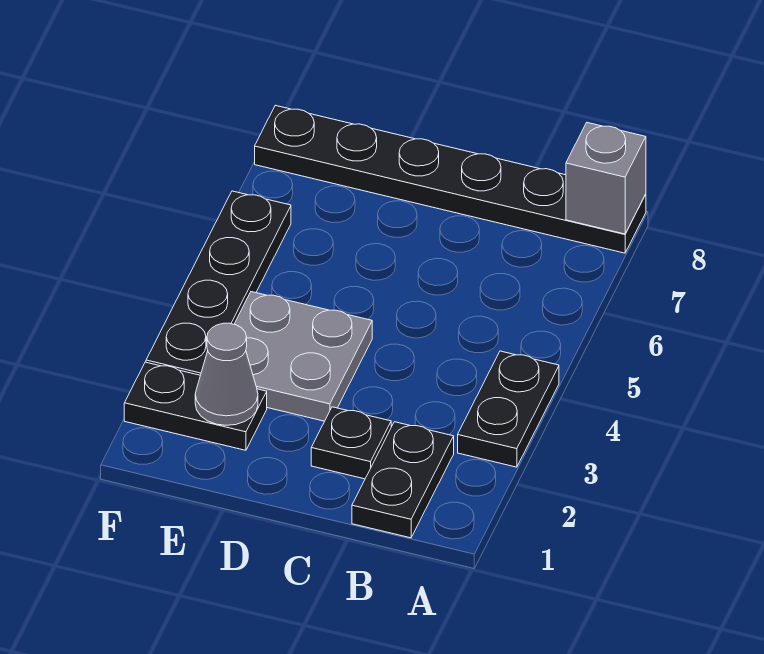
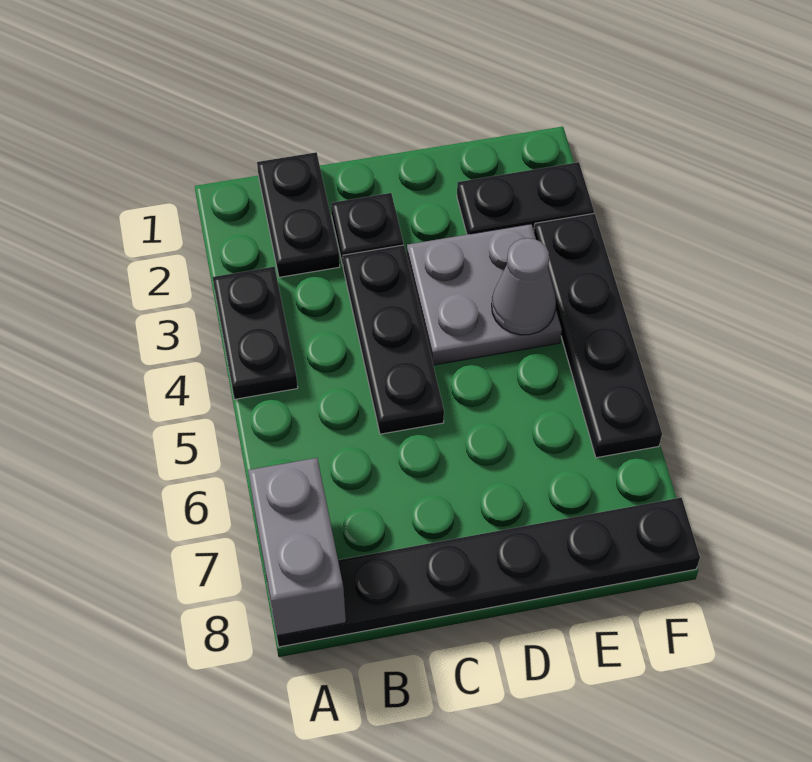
grey 1x1 brick [566,123,646,234] -> grey 1x2 brick [248,458,346,636]
none -> black 1x3 plate [343,245,444,434]
grey 1x1 cone [195,323,258,425] -> grey 1x1 cone moved to [492,238,556,335]

